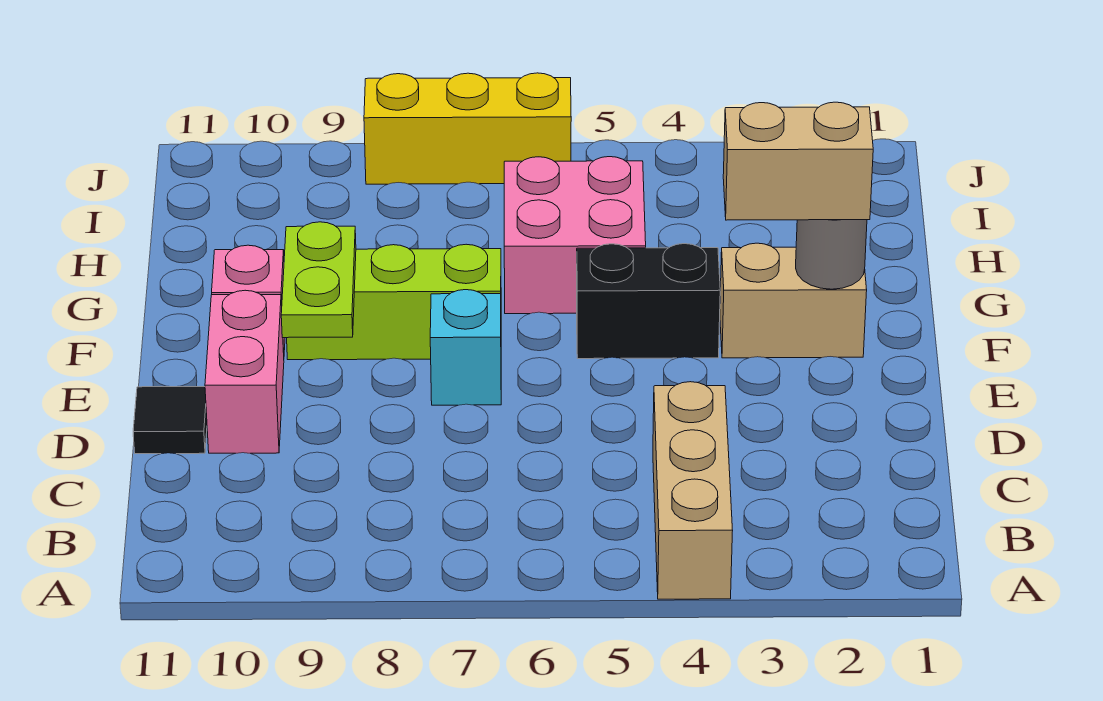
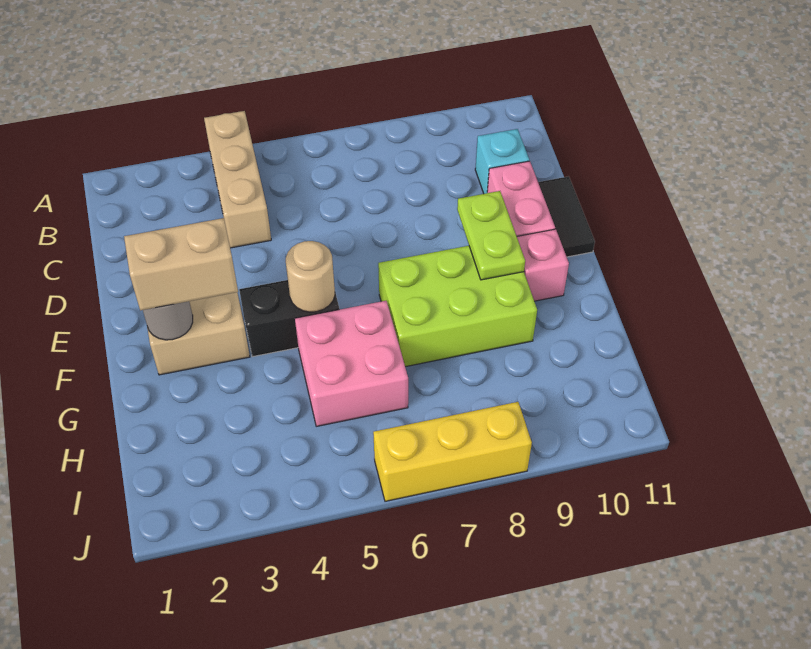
black 1x1 tile [133,387,207,454] -> black 1x2 tile [538,176,595,257]
cyan 1x1 brick [430,290,501,405] -> cyan 1x1 brick moved to [475,129,529,194]
none -> tan 1x1 round brick [286,241,335,312]
lime 1x3 brick [287,244,501,360] -> lime 2x3 brick [378,246,537,367]

